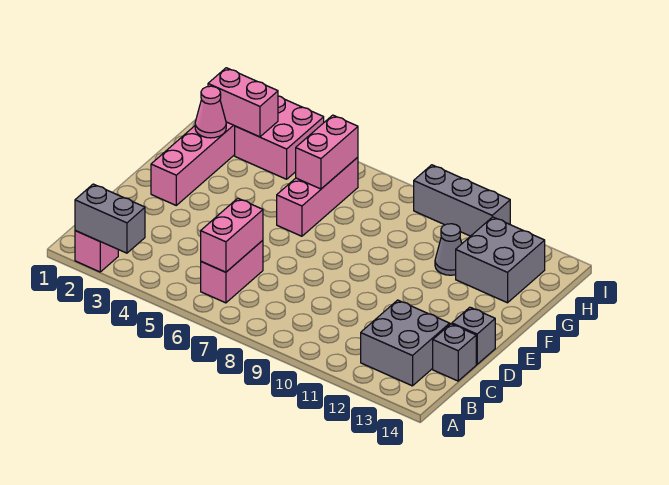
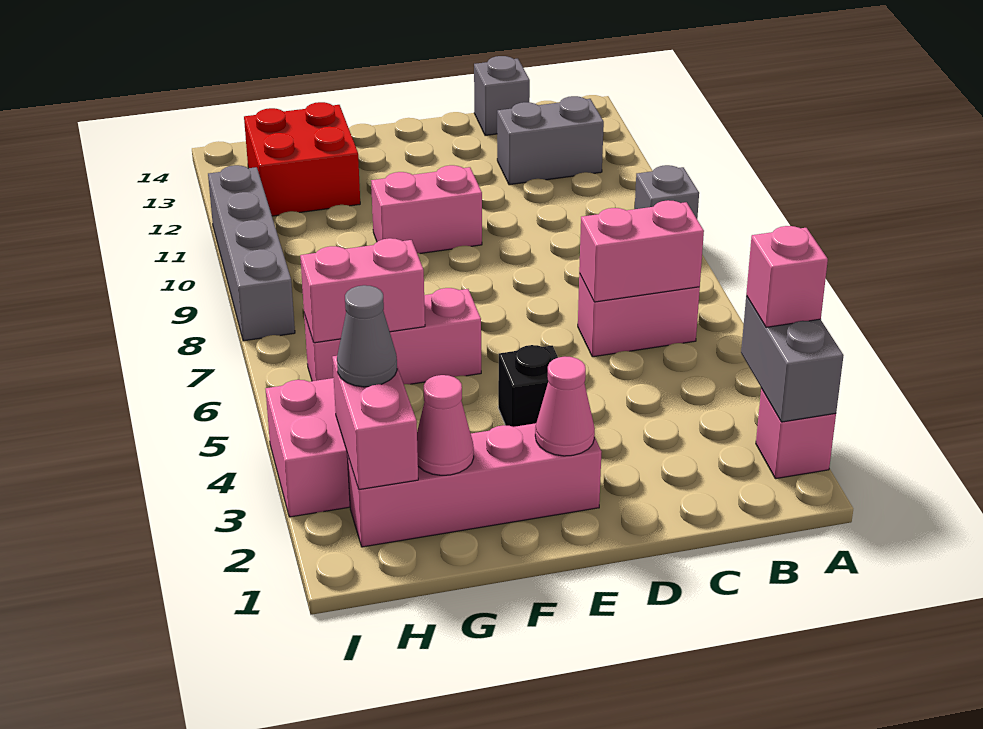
none -> pink 1x1 brick [746,226,828,327]
grey 2x2 brick [361,300,450,386] -> grey 1x2 brick [497,96,604,185]
grey 1x1 brick [452,307,495,364] -> grey 1x1 brick moved to [635,165,699,218]
none -> pink 1x1 cone [535,357,595,456]
none -> black 1x1 brick [498,345,558,427]
none -> pink 1x2 brick [371,165,482,254]
grey 1x1 cone [435,224,462,275] -> grey 1x1 cone moved to [337,285,397,387]
grey 2x2 brick [456,217,545,303] -> red 2x2 brick [244,102,360,216]
grey 1x3 brick [414,165,510,236] -> grey 1x4 brick [208,165,295,341]

